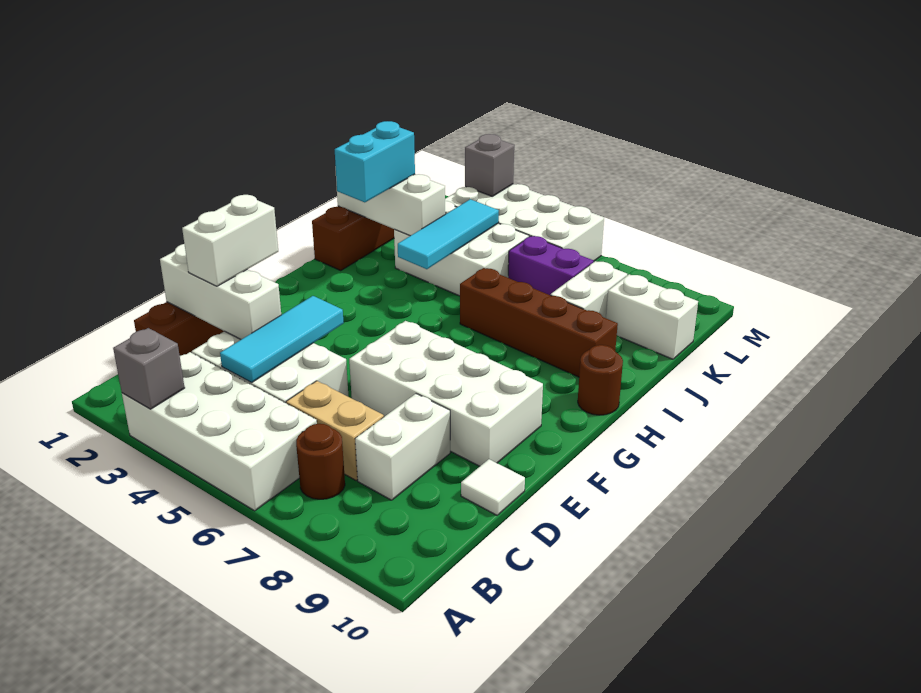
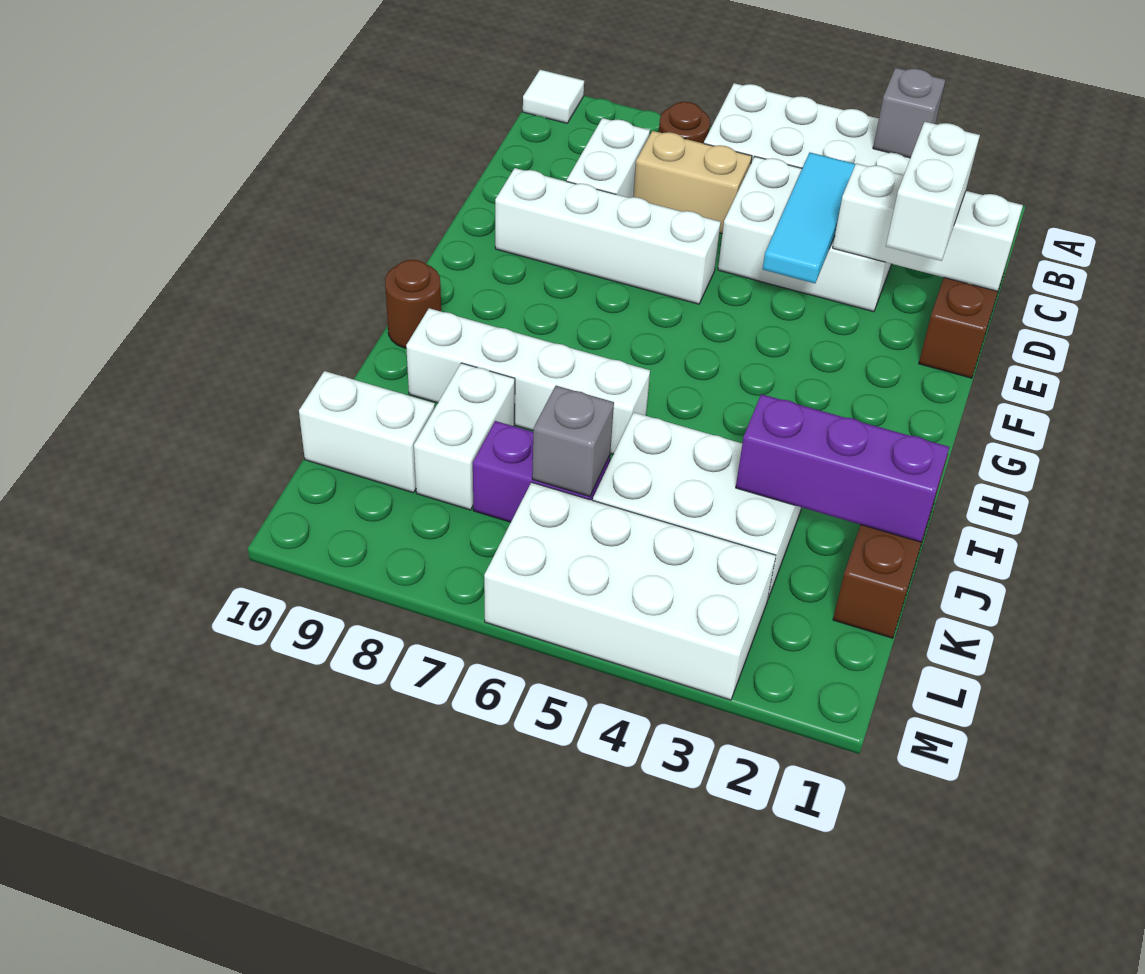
white 1x1 tile [461,459,525,515] -> white 1x1 tile moved to [523,70,584,123]
white 2x4 brick [349,321,543,466] -> white 1x4 brick [495,168,721,304]
cyan 1x2 brick [335,121,415,202] -> none
cyan 1x3 tile [398,199,499,269] -> none
brown 1x4 brick [460,268,618,377] -> white 1x4 brick [406,308,650,454]
white 1x3 brick [335,167,445,236] -> purple 1x3 brick [736,394,949,542]
grey 1x1 brick [465,134,514,196] -> grey 1x1 brick moved to [532,386,614,497]

